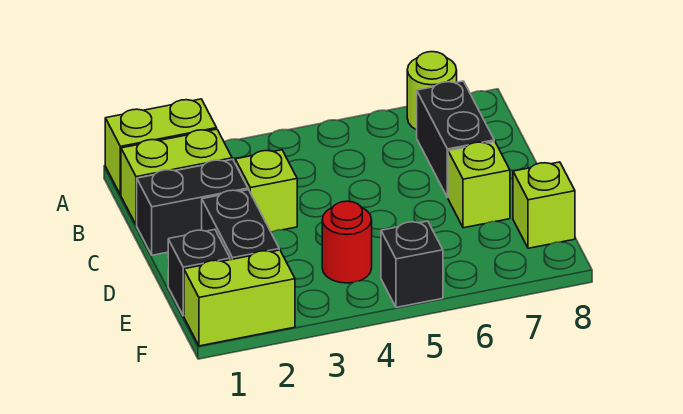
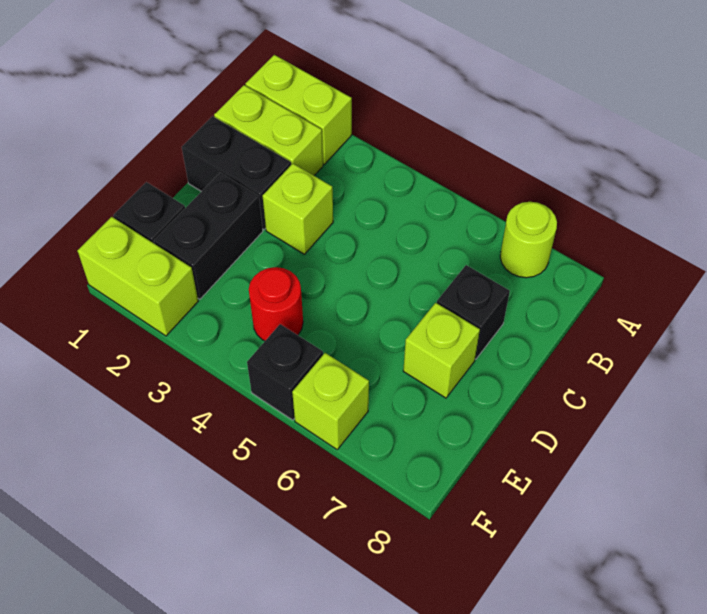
black 1x2 brick [417,81,494,198] -> black 1x1 brick [437,265,510,359]
lime 1x1 brick [513,162,575,248] -> lime 1x1 brick moved to [292,353,369,449]

